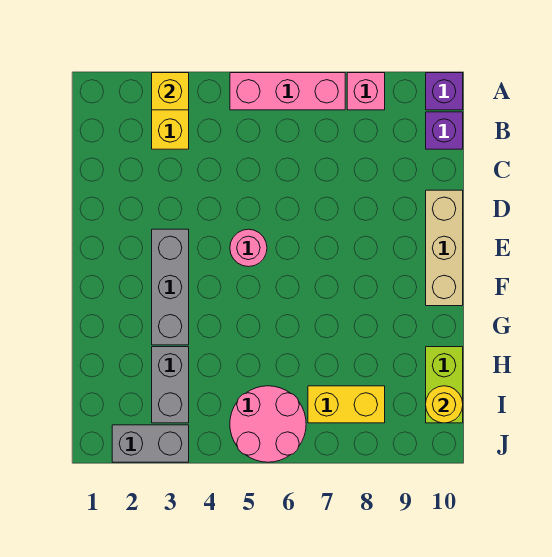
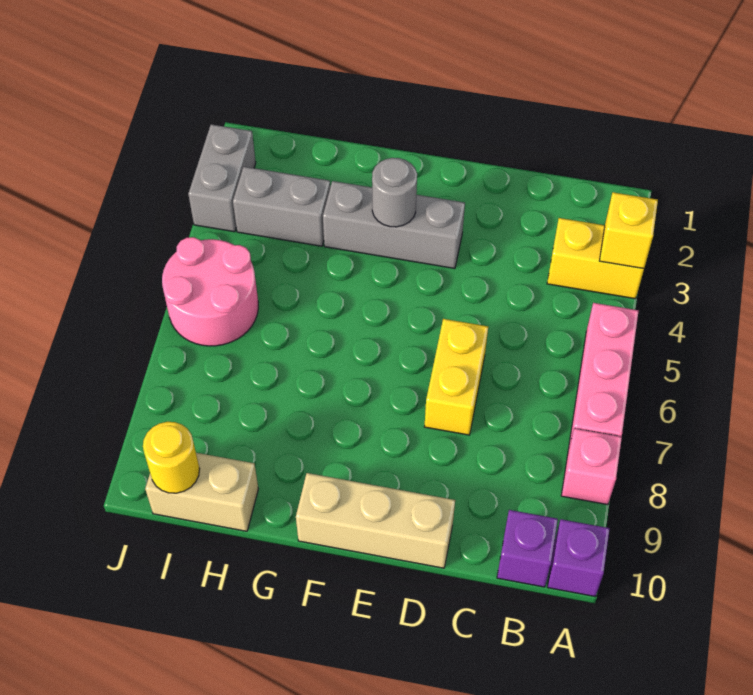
pink 1x1 round brick [230,229,267,267] -> none
none -> grey 1x1 round brick [372,158,417,227]
lime 1x2 brick [426,347,463,423] -> tan 1x2 brick [145,453,258,531]
yellow 1x2 brick [308,386,385,423] -> yellow 1x2 brick moved to [424,319,488,435]

